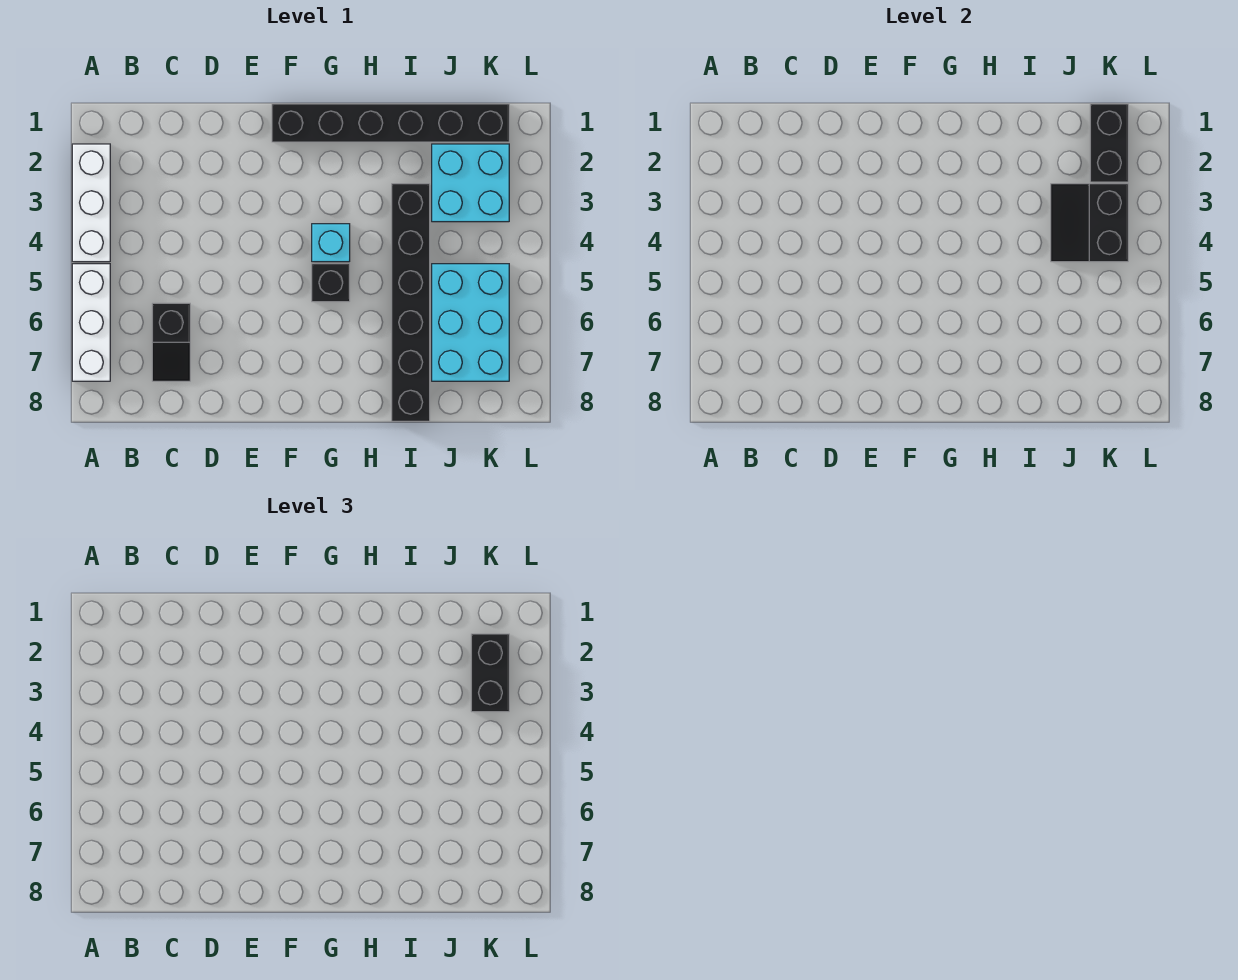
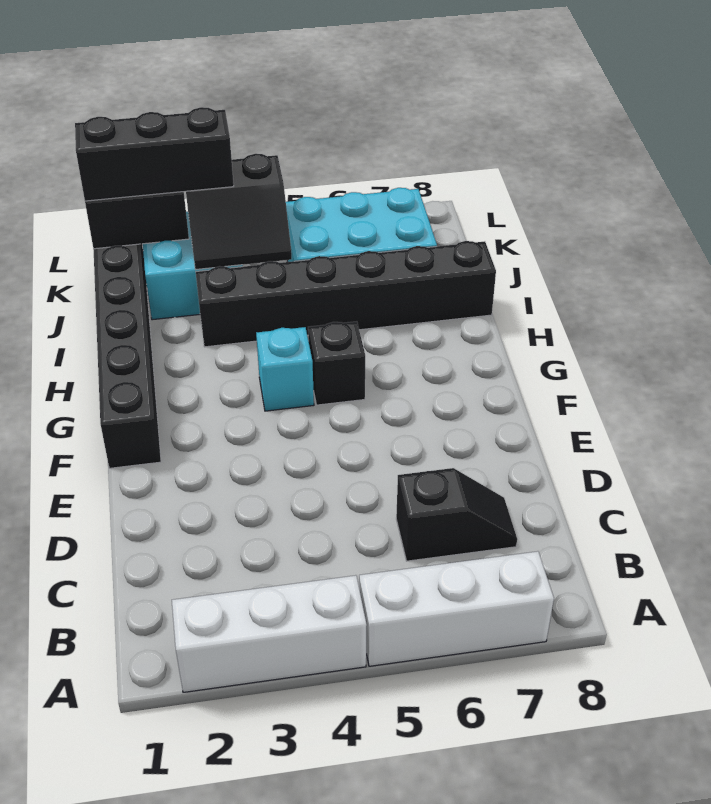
black 1x2 brick [471,634,509,712] -> black 1x3 brick [75,107,234,201]

